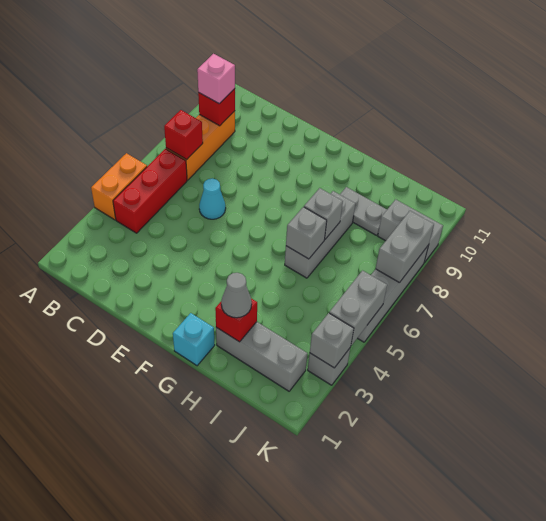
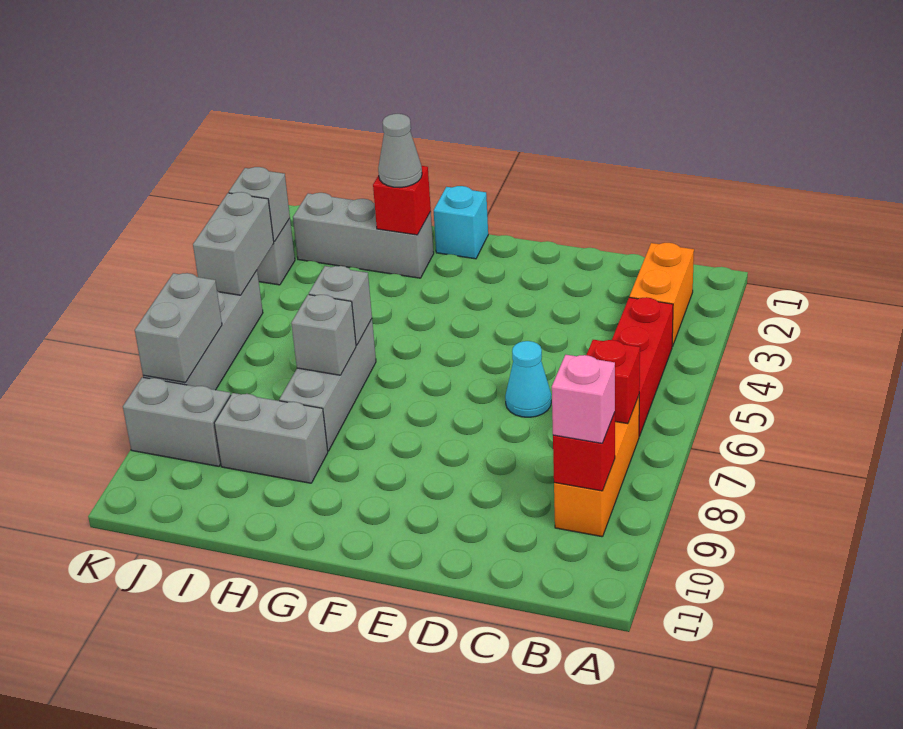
orange 1x2 brick [91,153,147,220] -> orange 1x2 brick moved to [629,243,694,346]
grey 1x2 plate [340,187,387,235] -> grey 1x2 brick [214,393,328,483]

